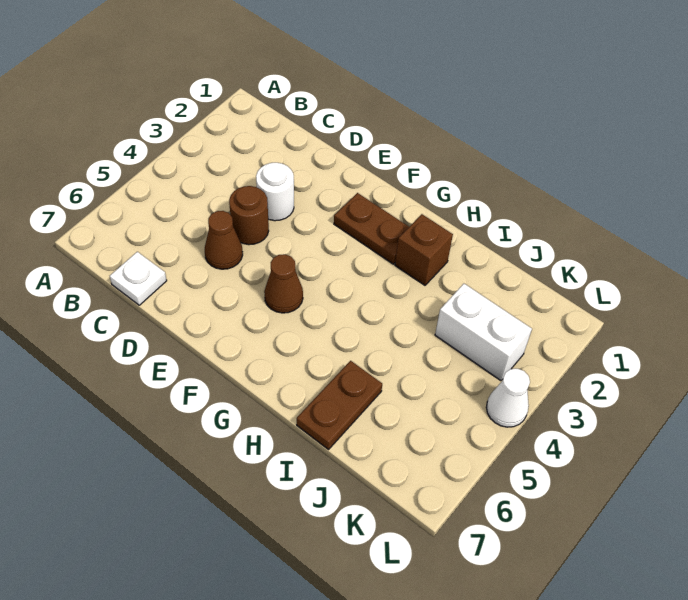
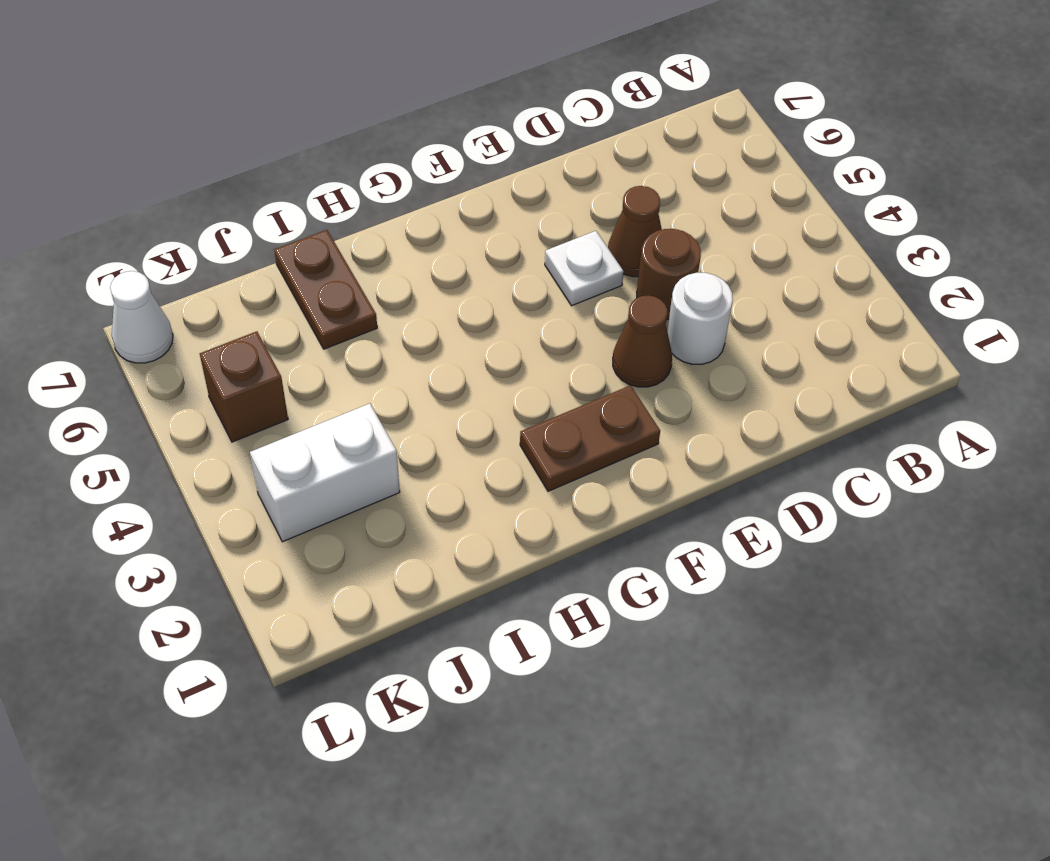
white 1x1 plate [110,252,167,305] -> white 1x1 plate moved to [545,231,624,306]
brown 1x1 cone [264,254,303,313] -> brown 1x1 cone moved to [613,295,672,387]
brown 1x1 brick [395,214,453,285] -> brown 1x1 brick moved to [200,331,288,442]
white 1x1 cone [486,369,530,427] -> white 1x1 cone moved to [110,271,173,363]

